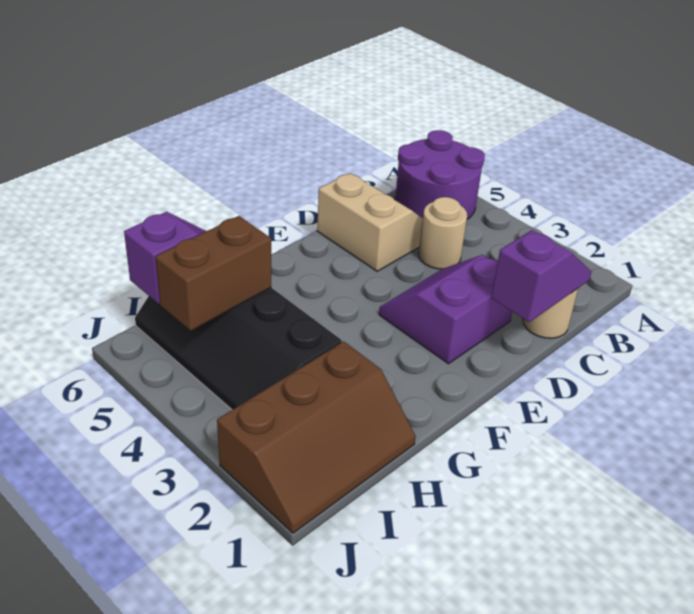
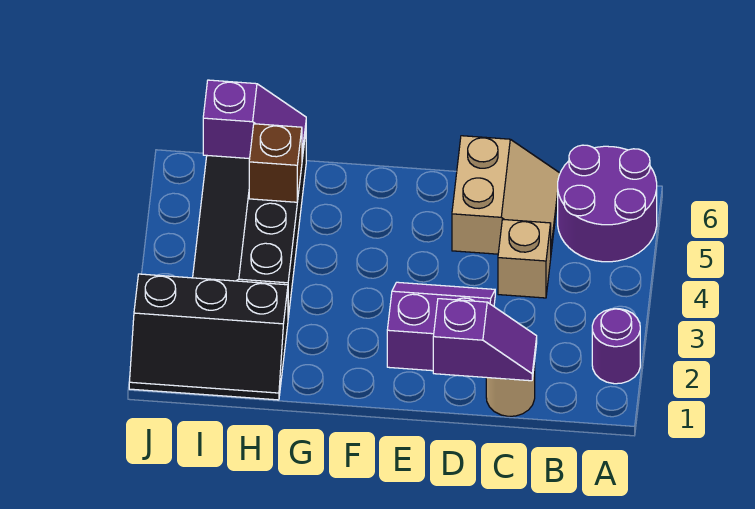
none -> purple 1x1 round brick [592,309,640,384]
tan 1x1 round brick [419,197,467,269] -> tan 1x1 brick [498,220,551,298]
brown 2x3 slope [217,341,416,533] -> black 2x3 slope [129,274,288,400]
brown 1x2 brick [155,216,271,331] -> brown 1x1 brick [249,124,302,202]

